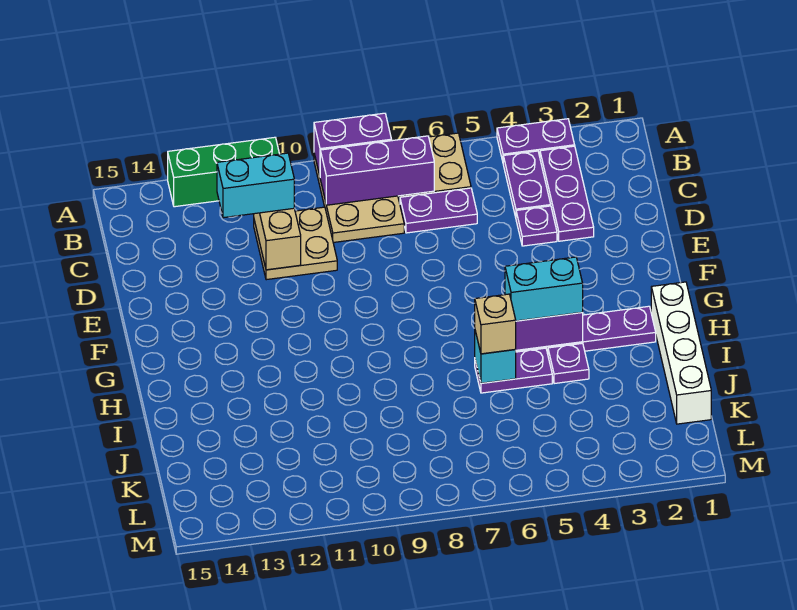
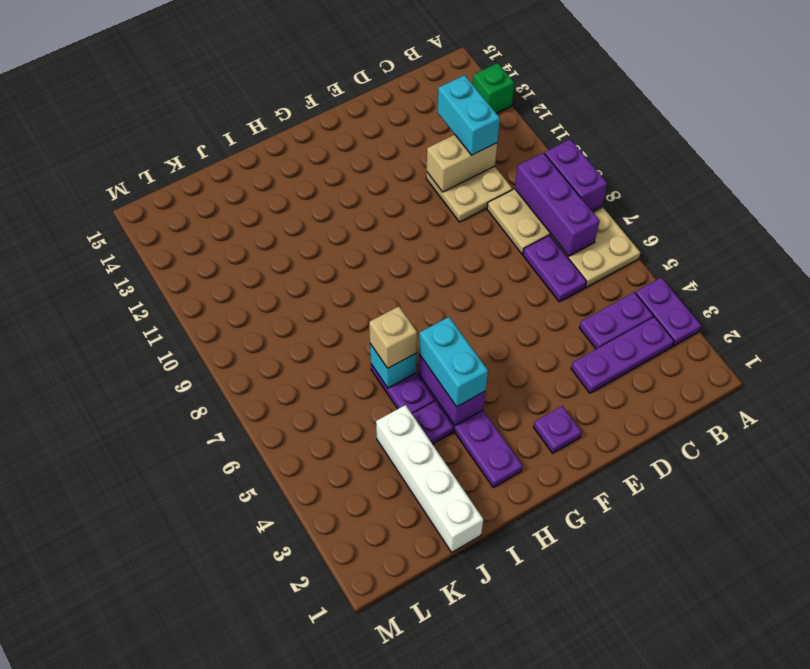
green 1x3 brick [168,137,279,207] -> green 1x1 brick [473,63,514,114]
purple 1x1 plate [516,206,557,246] -> purple 1x1 plate moved to [534,406,582,453]
white 1x4 brick [651,282,711,424] -> white 1x4 brick turned to [376,405,483,552]

